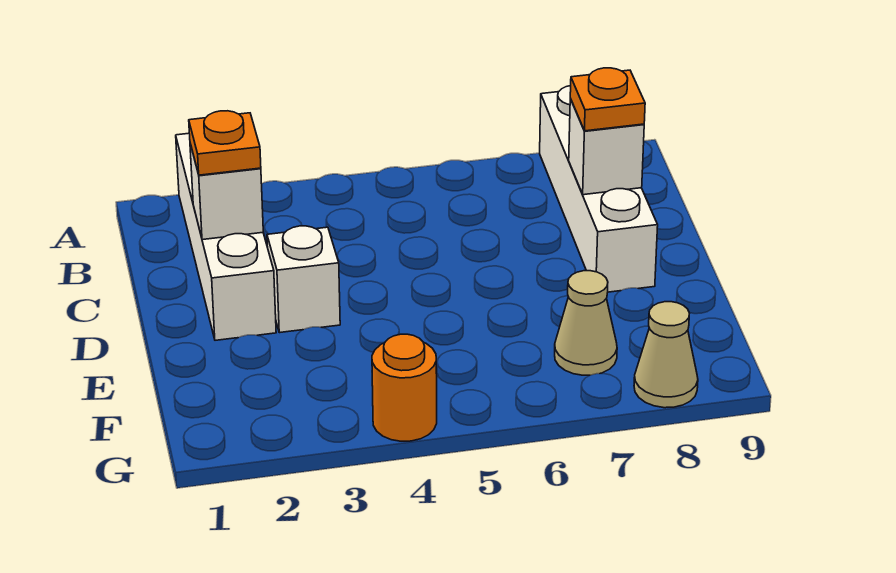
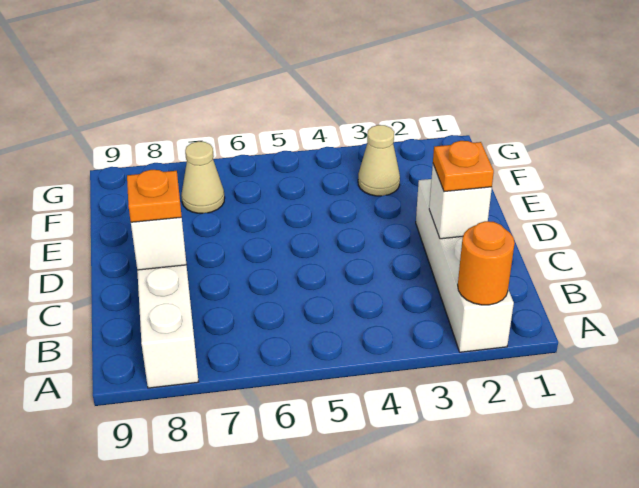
white 1x1 brick [267,226,340,333] -> none
orange 1x1 round brick [372,334,437,441] -> orange 1x1 round brick moved to [458,221,515,305]
tan 1x1 cone [634,302,698,408] -> tan 1x1 cone moved to [358,125,400,196]

